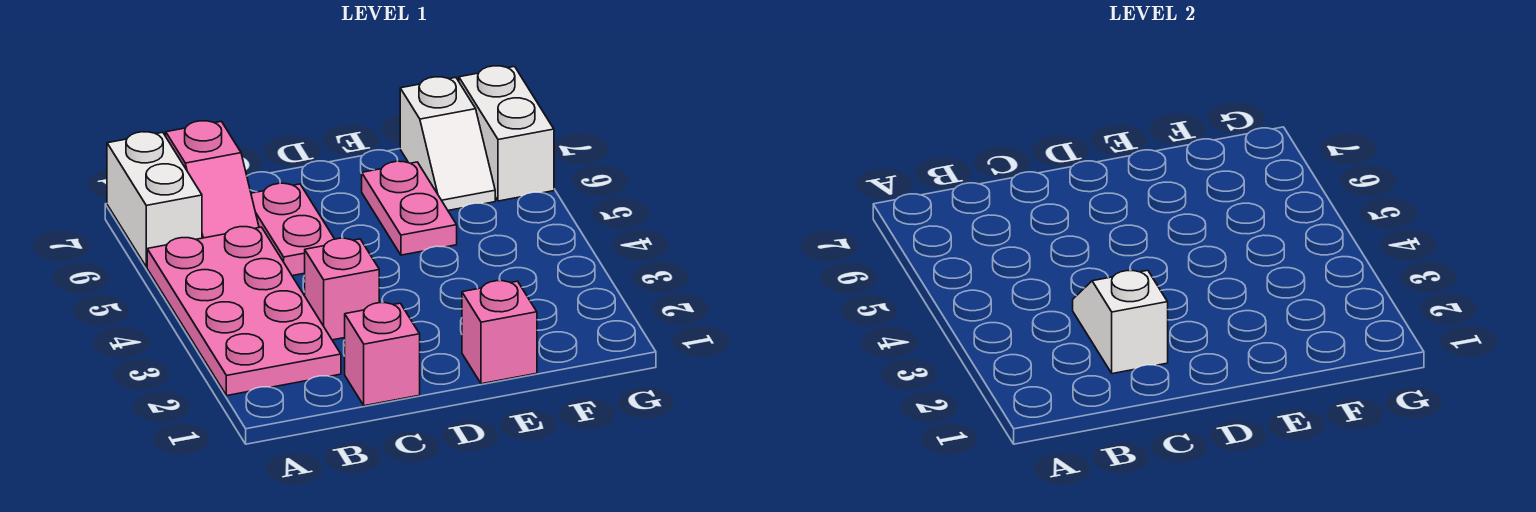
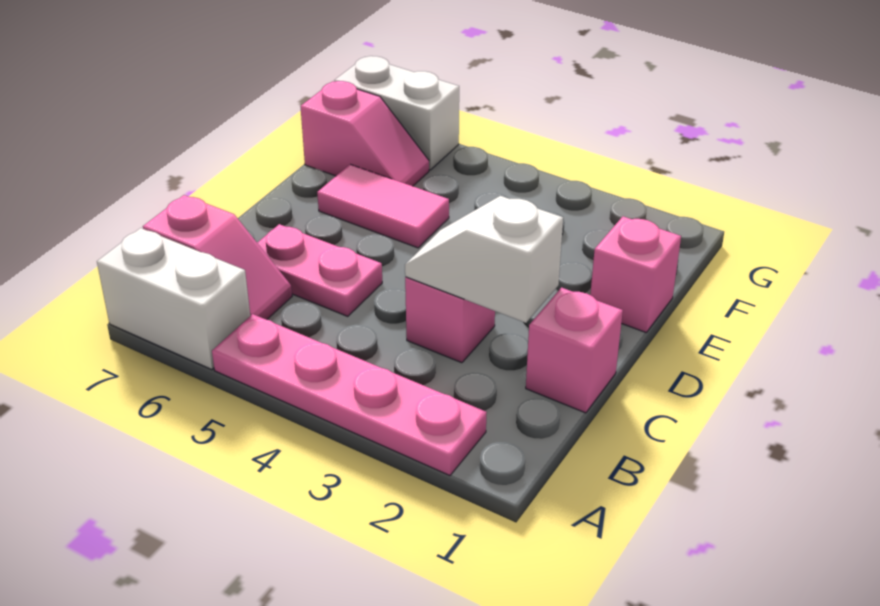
pink 2x4 plate [147,227,341,396] -> pink 1x4 plate [212,314,487,476]
pink 1x2 plate [362,161,457,255] -> pink 1x2 tile [317,164,449,248]
white 1x2 slope [400,77,495,210] -> pink 1x2 slope [300,81,429,186]

